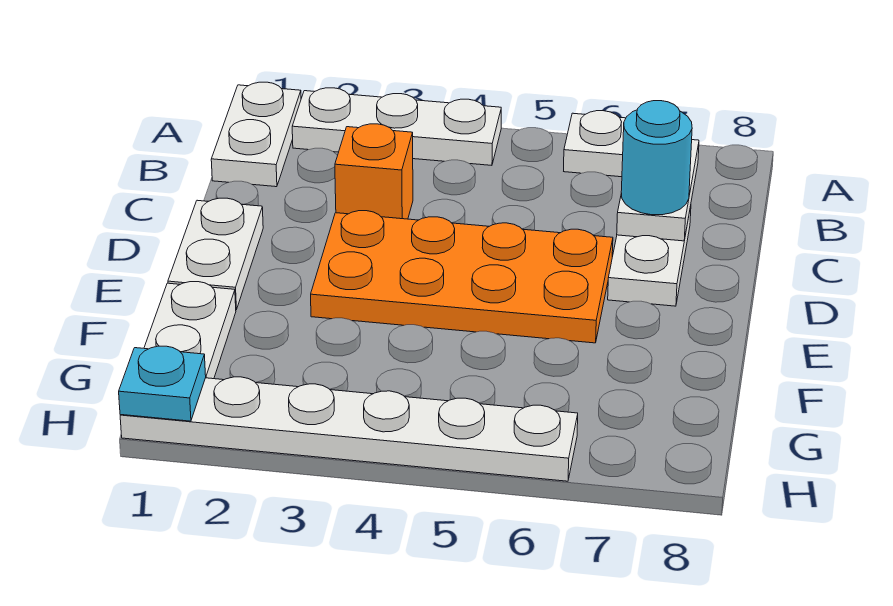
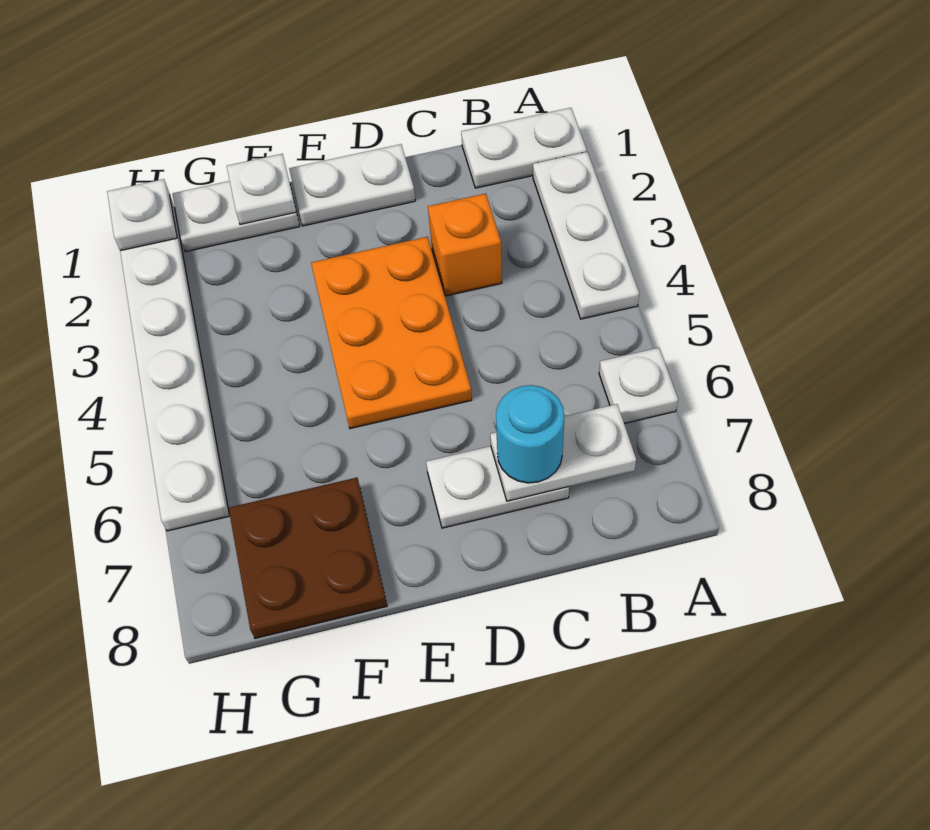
orange 2x4 plate [311,211,613,343] -> orange 2x3 plate [311,237,472,429]
none -> white 1x1 plate [227,154,296,224]
none -> brown 2x2 plate [229,478,387,638]
cyan 1x1 plate [119,346,206,421] -> white 1x1 plate [107,179,177,251]

